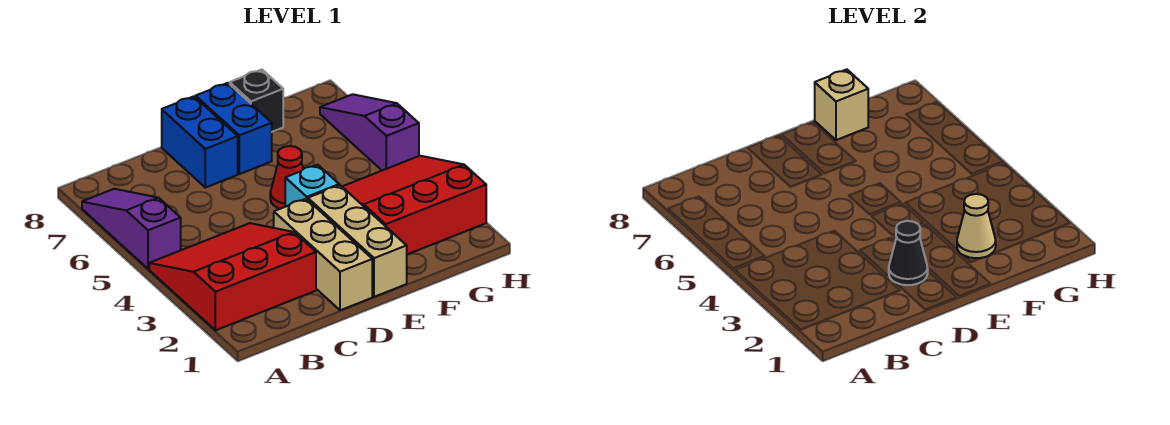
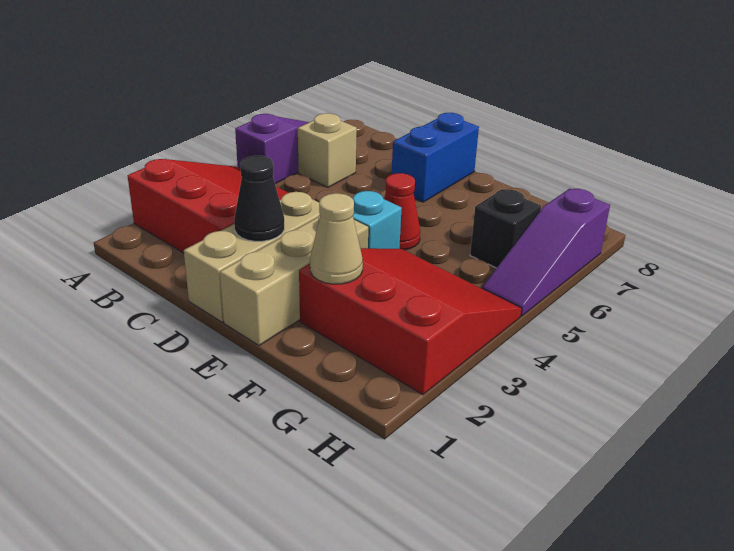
blue 1x2 brick [196,83,272,174] -> none
black 1x1 brick [230,69,283,132] -> black 1x1 brick moved to [470,189,541,268]
tan 1x1 brick [815,69,868,140] -> tan 1x1 brick moved to [298,113,357,187]
purple 1x3 slope [320,94,419,170] -> purple 1x3 slope turned to [482,189,610,316]

